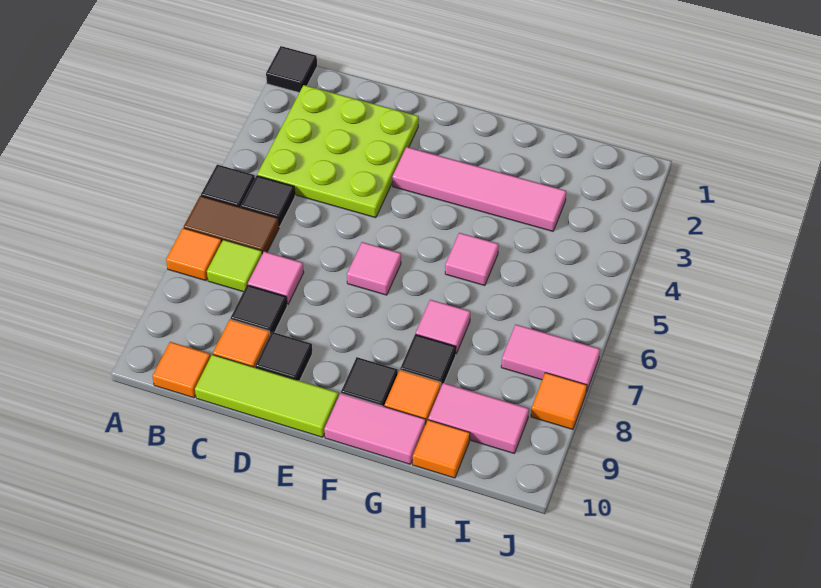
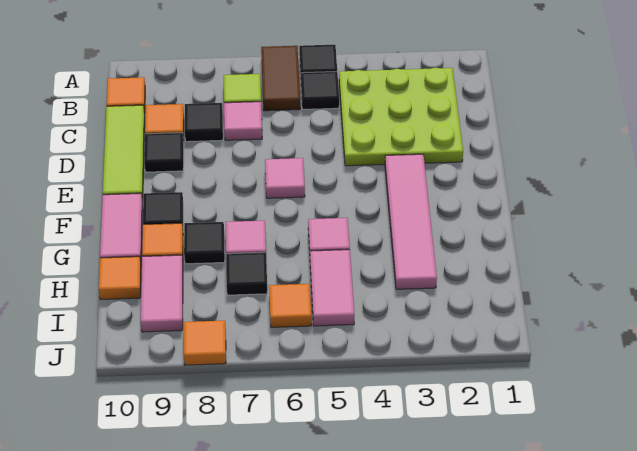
black 1x1 tile [266,46,317,93] -> black 1x1 tile moved to [226,252,267,295]
orange 1x1 tile [166,228,222,281] -> orange 1x1 tile moved to [269,284,311,327]
pink 1x2 tile [501,325,600,392] -> pink 1x2 tile moved to [310,250,354,326]

